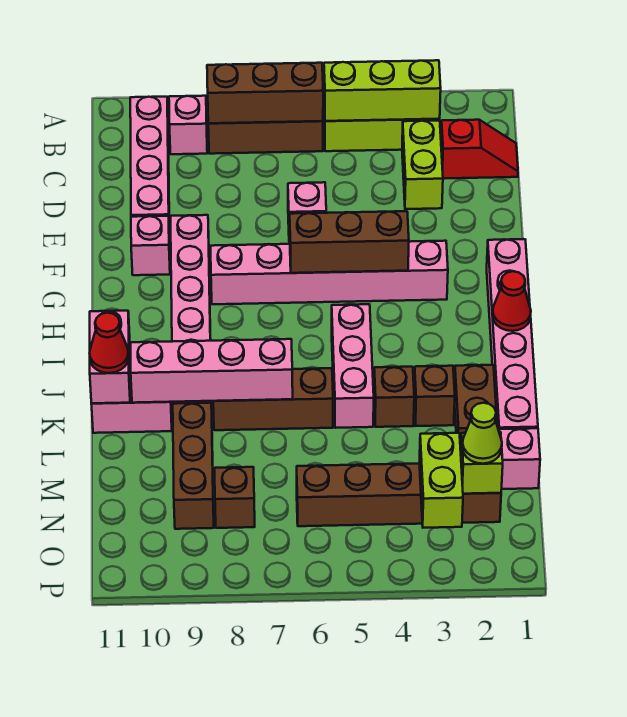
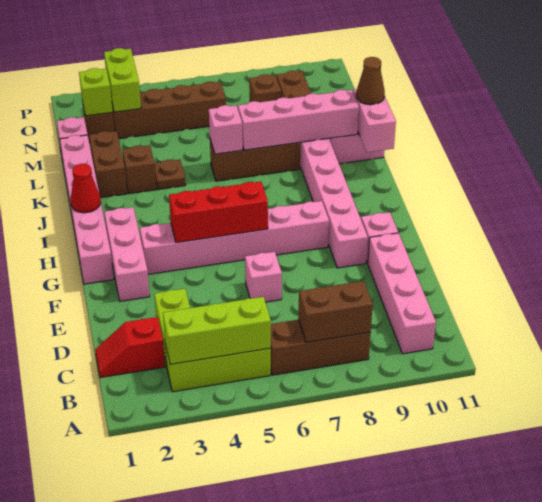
brown 1x3 brick [207,63,323,123] -> brown 1x2 brick [298,281,373,342]
pink 1x1 brick [169,96,207,154] -> pink 1x1 brick moved to [209,105,243,154]
brown 1x3 brick [290,211,409,273] -> red 1x3 brick [169,181,268,243]
pink 1x3 brick [332,304,374,428] -> pink 1x3 brick moved to [104,207,150,301]
brown 1x1 brick [374,367,414,427] -> brown 1x1 plate [155,159,186,190]
red 1x1 cone [90,313,129,373] -> brown 1x1 cone [356,57,385,105]
lime 1x1 cone [462,403,502,464] -> none

